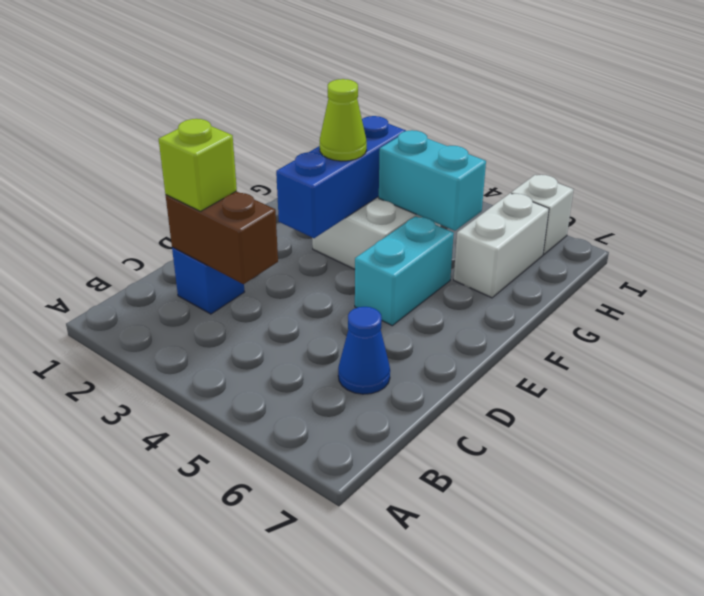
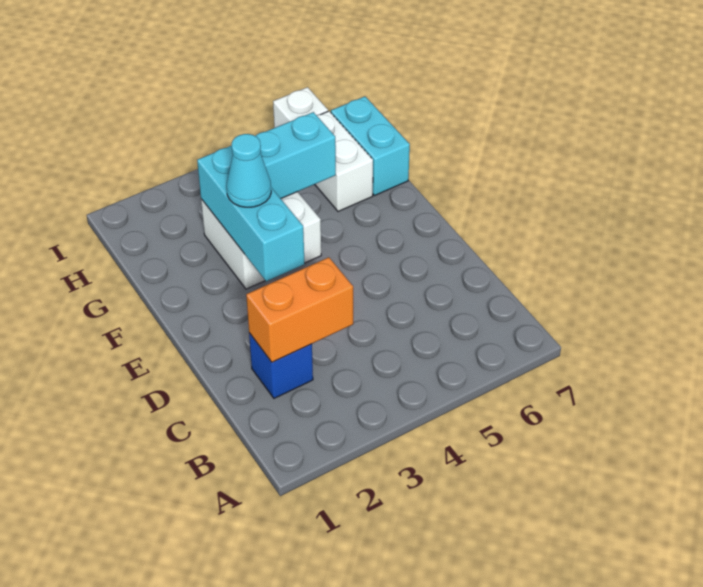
brown 1x2 brick [166,191,278,284] -> orange 1x2 brick [246,257,353,362]
lime 1x1 brick [159,119,237,211] -> none
blue 1x1 cone [338,307,390,394] -> none
blue 1x3 brick [276,116,406,238] -> cyan 1x3 brick [197,146,304,281]
cyan 1x2 brick [355,216,454,326] -> cyan 1x2 brick moved to [331,96,410,196]
lime 1x1 cone [320,79,367,161] -> cyan 1x1 cone [227,134,271,207]

